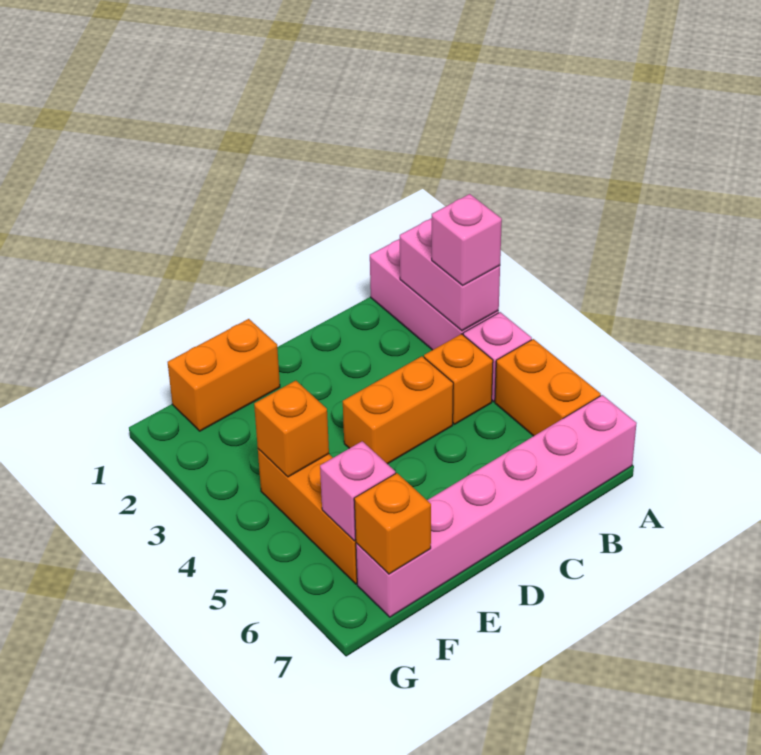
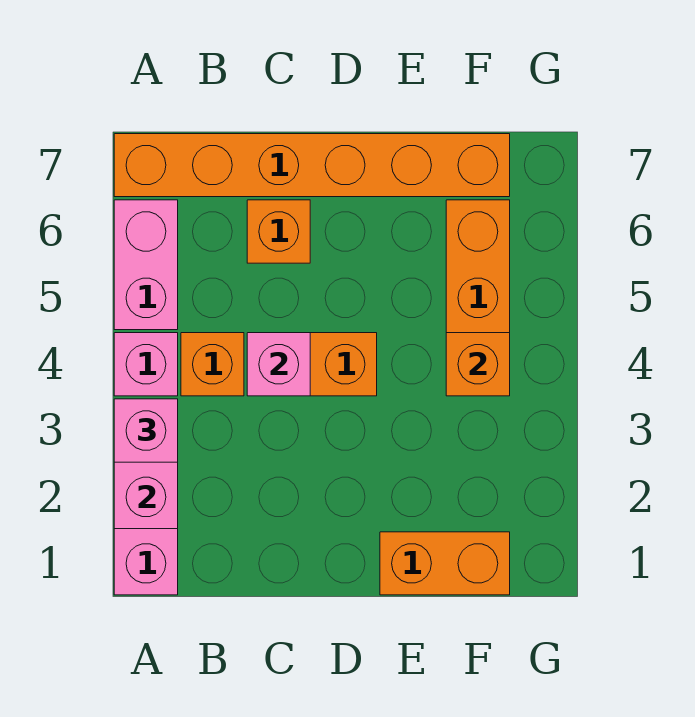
orange 1x2 brick [495,339,601,436] -> pink 1x2 brick [114,200,178,330]
pink 1x6 brick [356,395,637,617] -> orange 1x6 brick [114,134,510,197]
pink 1x1 brick [320,441,395,541] -> pink 1x1 brick moved to [247,333,310,396]
orange 1x1 brick [354,473,431,574] -> orange 1x1 brick moved to [247,200,310,263]

